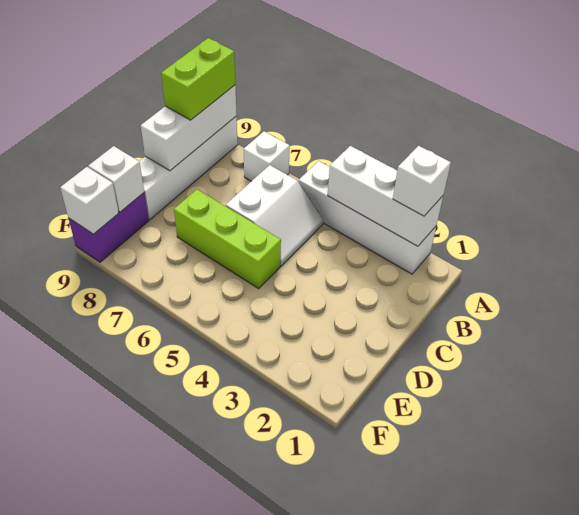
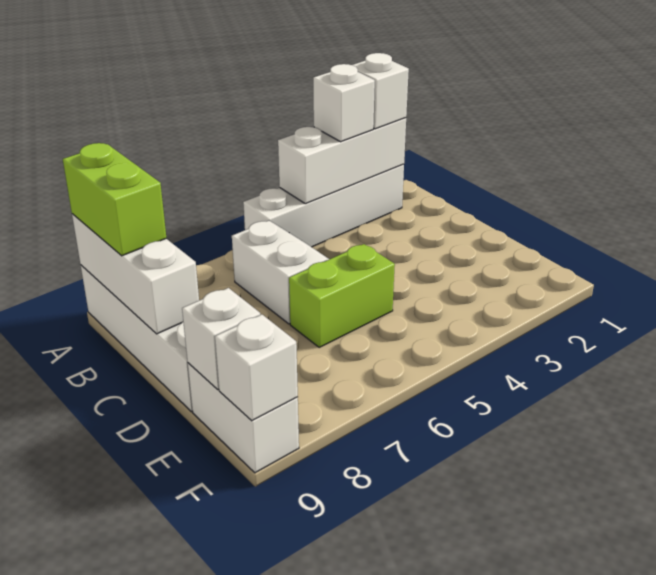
white 1x1 brick [244,131,290,181] -> white 1x1 brick moved to [313,64,375,142]
lime 1x3 brick [174,189,281,288] -> lime 1x2 brick [289,244,395,347]
purple 1x2 brick [68,193,149,262] -> white 1x2 brick [188,363,299,473]

